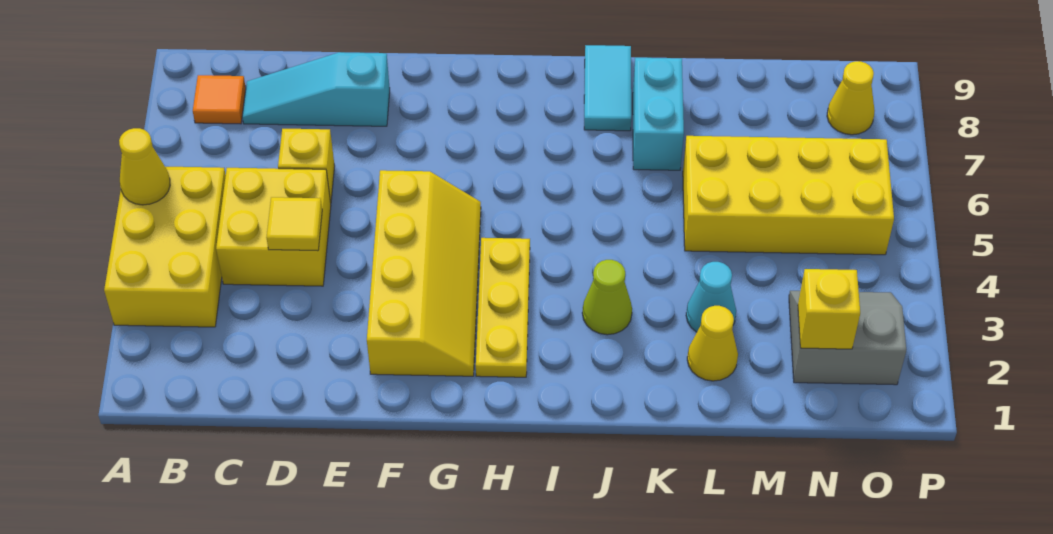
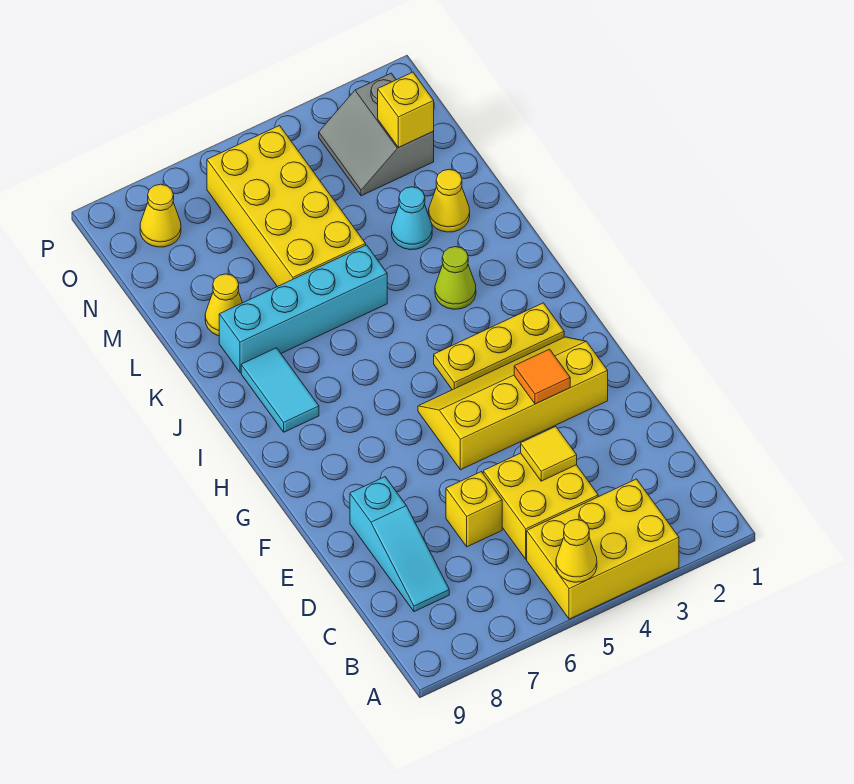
orange 1x1 tile [193,75,246,124] -> orange 1x1 tile moved to [514,349,570,404]
cyan 1x2 tile [584,45,631,131] -> cyan 1x2 tile turned to [241,348,319,432]
cyan 1x2 brick [633,58,684,170] -> cyan 1x4 brick [219,245,387,373]
none -> yellow 1x1 cone [205,274,242,336]

